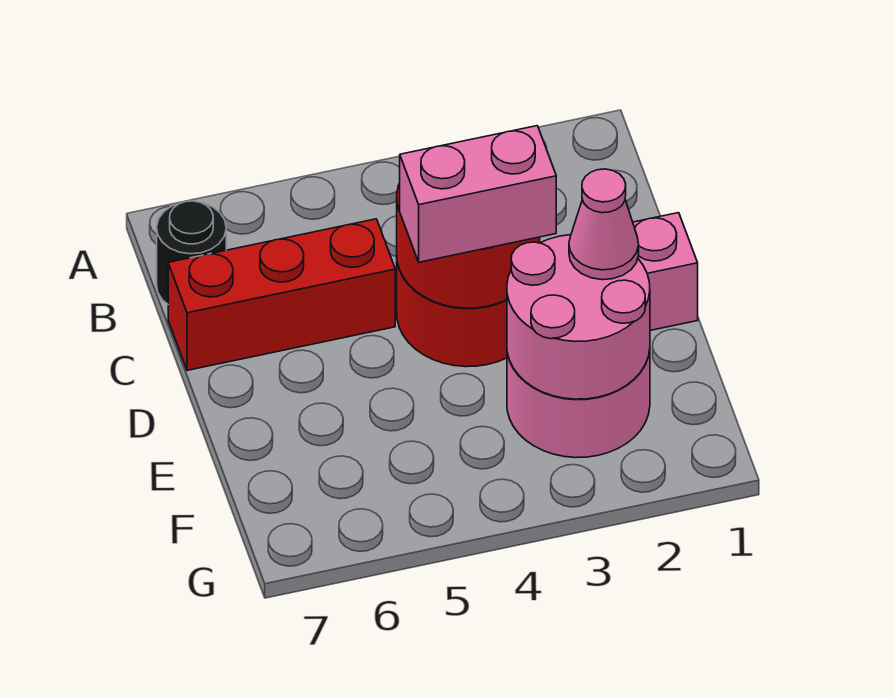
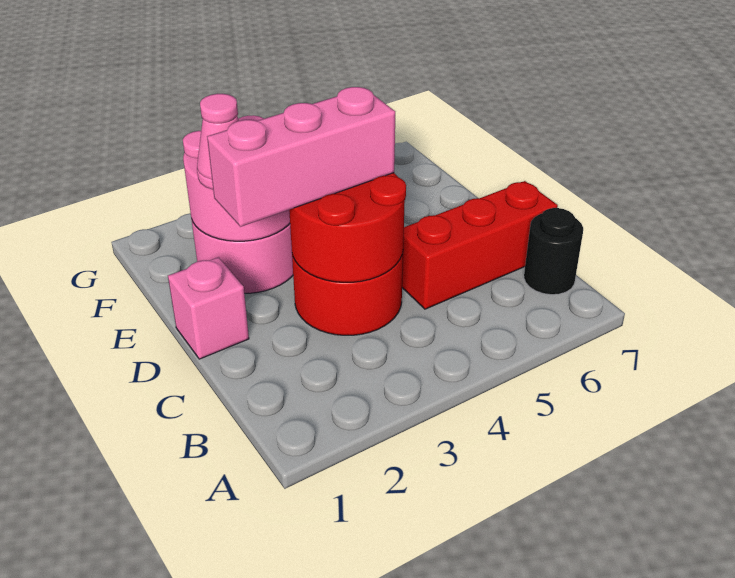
pink 1x2 brick [400,126,556,262] -> pink 1x3 brick [207,87,395,227]

